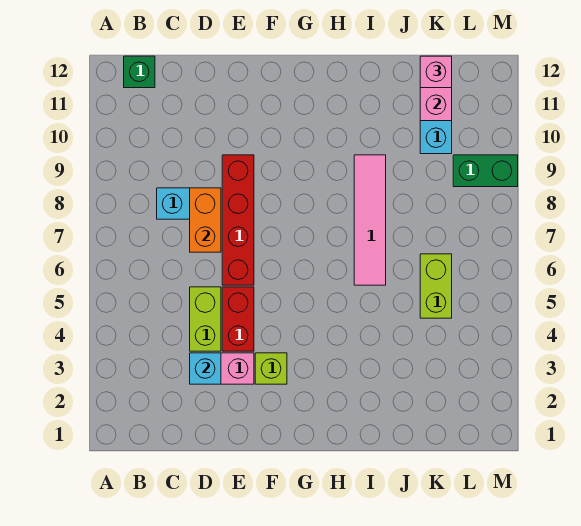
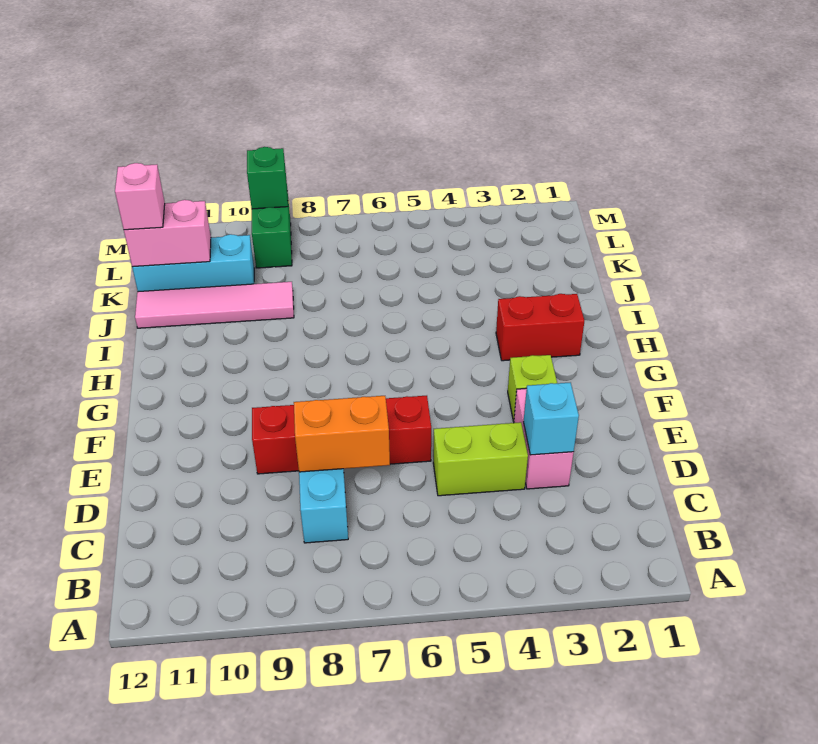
green 1x1 brick [124,56,155,88] -> green 1x1 brick moved to [247,147,288,209]
red 1x2 brick [222,287,254,351] -> red 1x2 brick moved to [496,294,584,361]
pink 1x4 tile [354,155,386,285] -> pink 1x4 tile moved to [135,282,294,328]
lime 1x2 brick [420,254,452,318] -> none

